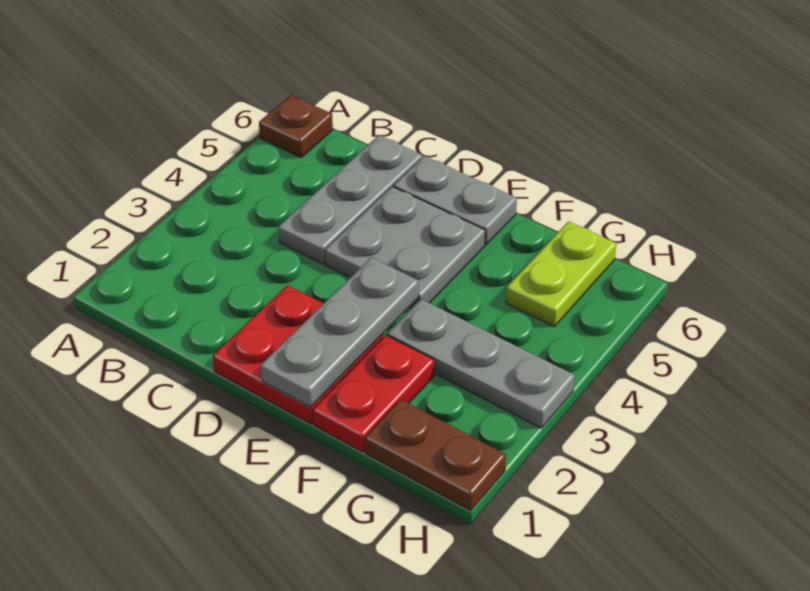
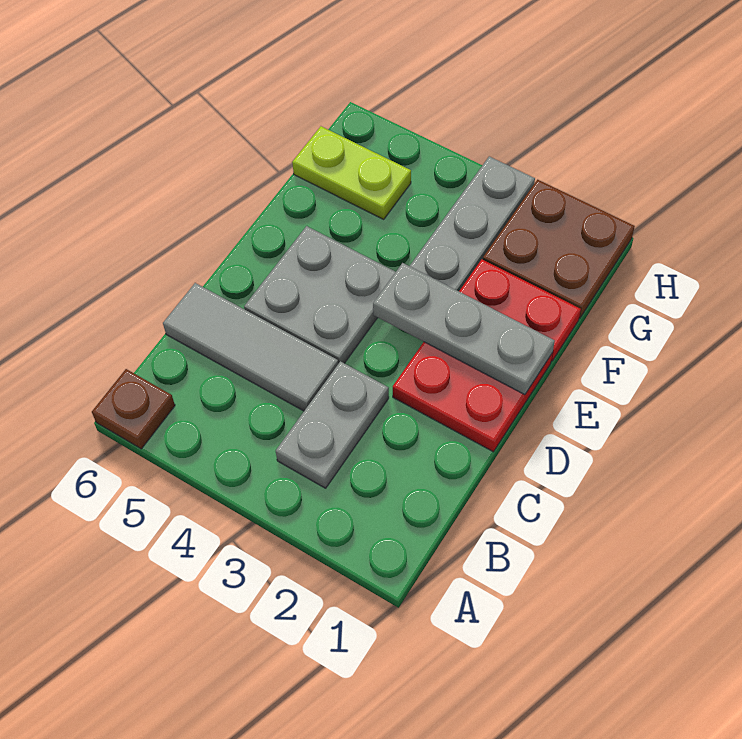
grey 1x3 plate [278,135,422,264] -> grey 1x3 tile [163,283,338,411]
grey 1x2 plate [394,156,517,245] -> grey 1x2 plate moved to [276,361,389,488]
brown 1x2 plate [365,400,506,511] -> brown 2x2 plate [483,180,635,318]

